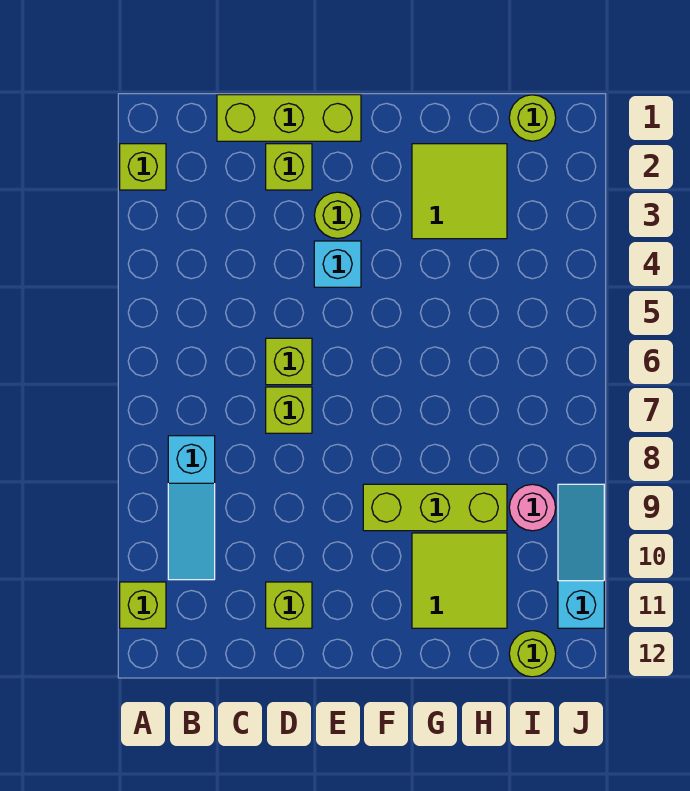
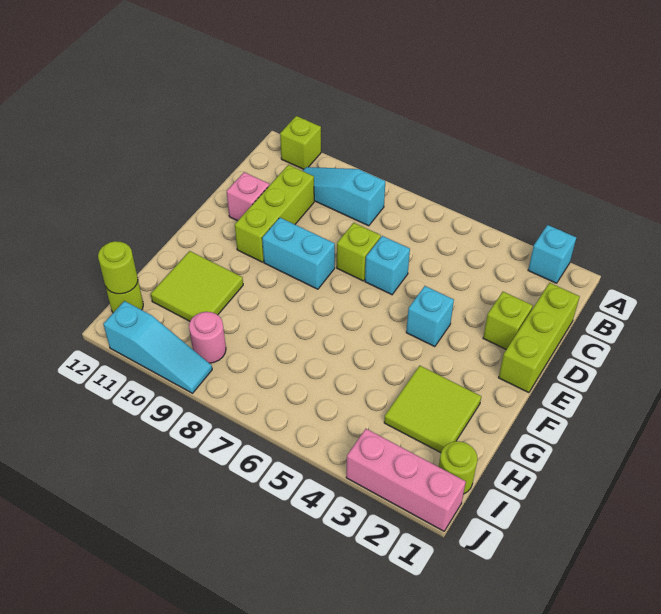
lime 1x1 brick [120,144,166,190] -> cyan 1x1 brick [528,225,576,283]
lime 1x1 brick [266,338,312,385] -> cyan 1x1 brick [365,236,410,295]
lime 1x1 brick [266,582,312,628] -> pink 1x1 brick [227,172,269,221]
lime 1x1 round brick [315,192,361,239] -> lime 1x1 round brick moved to [98,241,138,294]
none -> cyan 1x2 brick [262,218,335,289]
lime 1x3 brick [363,484,507,531] -> lime 1x3 brick moved to [235,165,314,262]
none -> pink 1x3 brick [346,429,466,531]

